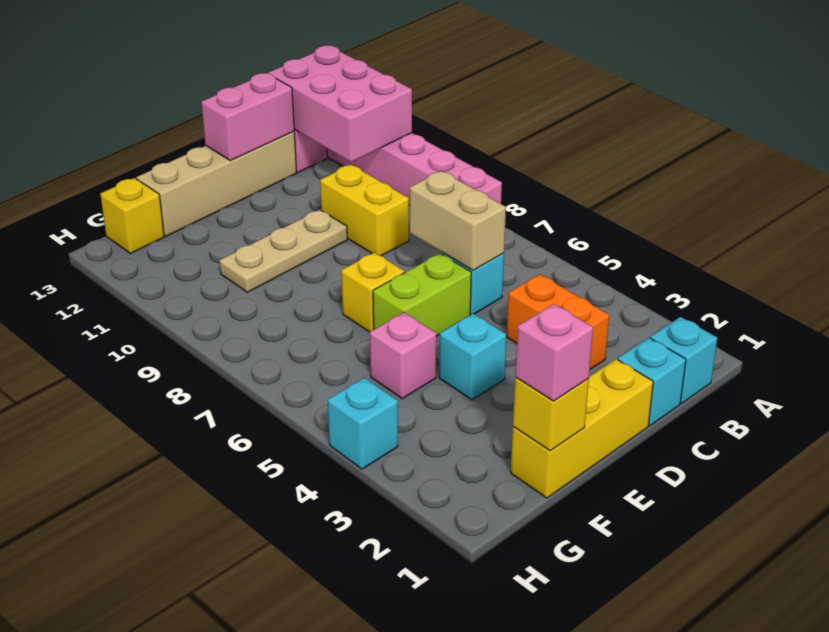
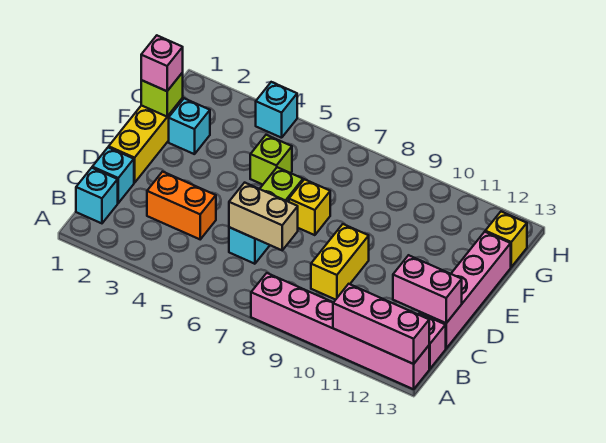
pink 2x3 brick [268,46,412,162] -> pink 1x3 brick [333,284,429,364]
yellow 1x2 brick [320,165,409,256] -> yellow 1x2 brick turned to [311,224,369,300]
tan 1x4 brick [136,131,296,236] -> pink 1x4 brick [420,232,511,348]
pink 1x2 brick [201,73,294,161] -> pink 1x2 brick turned to [393,255,462,323]
tan 1x3 plate [219,210,347,292] -> none
cyan 1x1 brick [439,314,506,400] -> cyan 1x1 brick moved to [169,98,210,154]
yellow 1x1 brick [513,378,589,451] -> lime 1x1 brick [141,73,183,117]
pink 1x1 brick [370,313,436,399] -> lime 1x1 brick [250,135,292,185]

